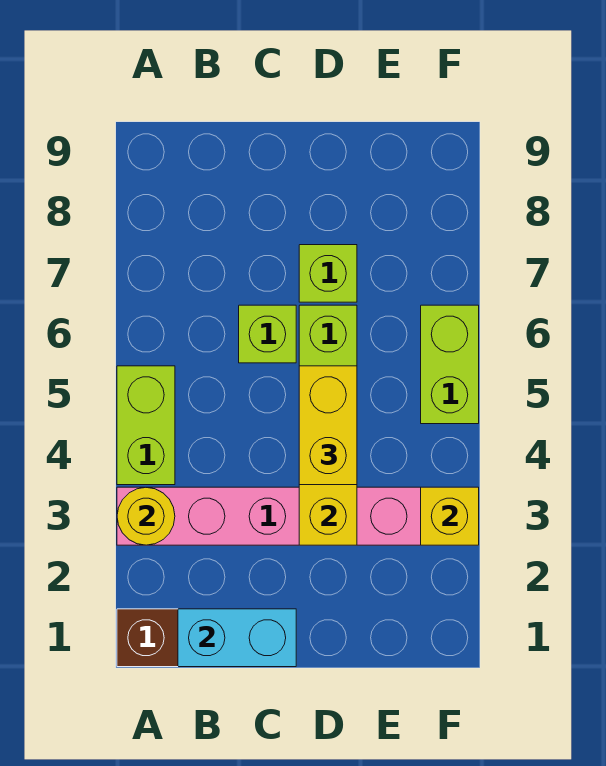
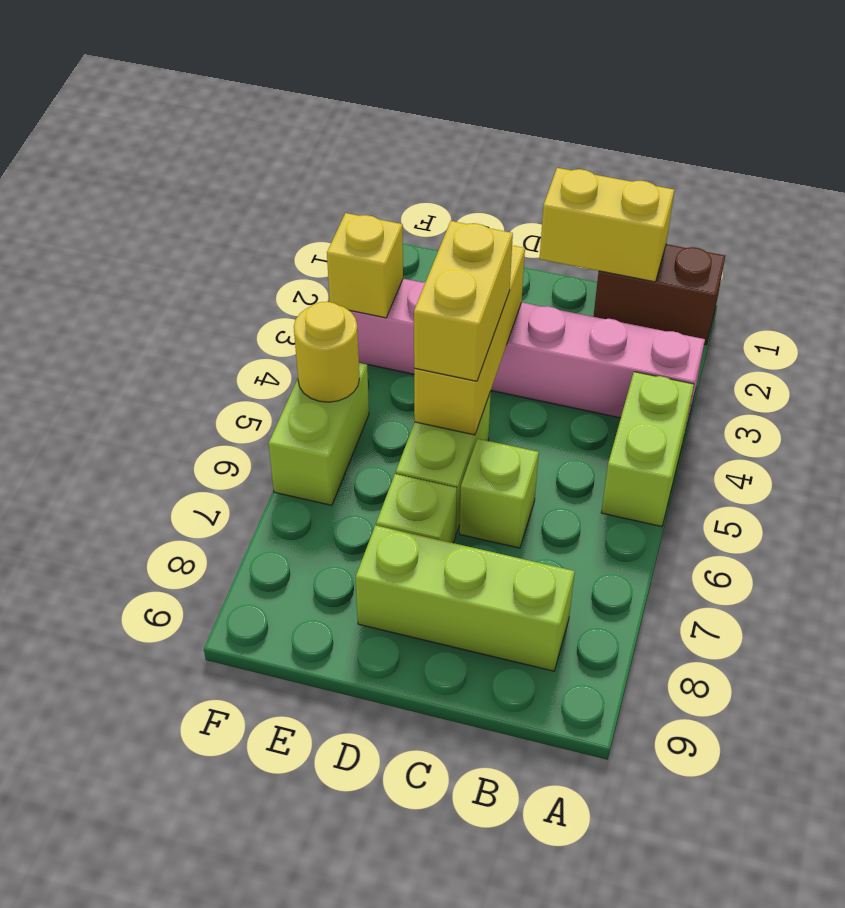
yellow 1x1 round brick [117,487,175,545] -> yellow 1x1 round brick moved to [294,302,359,402]
cyan 1x2 brick [178,609,296,667] -> yellow 1x2 brick [540,168,674,282]
none -> lime 1x3 brick [356,525,575,671]

